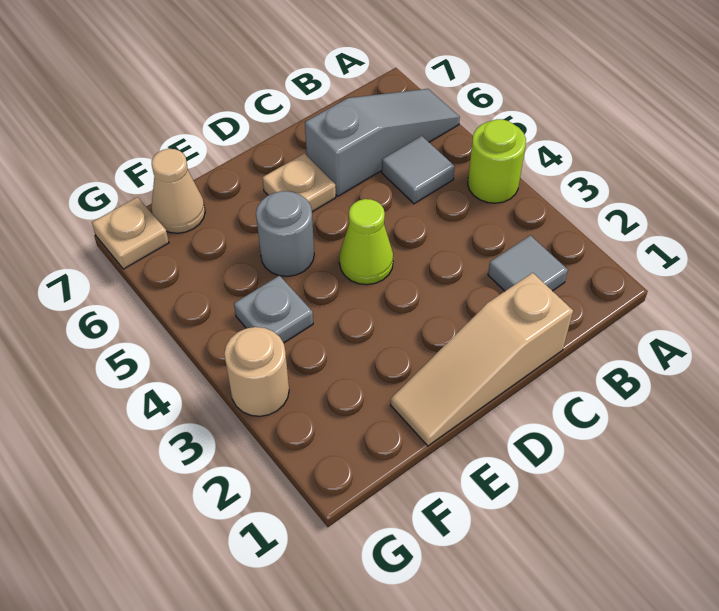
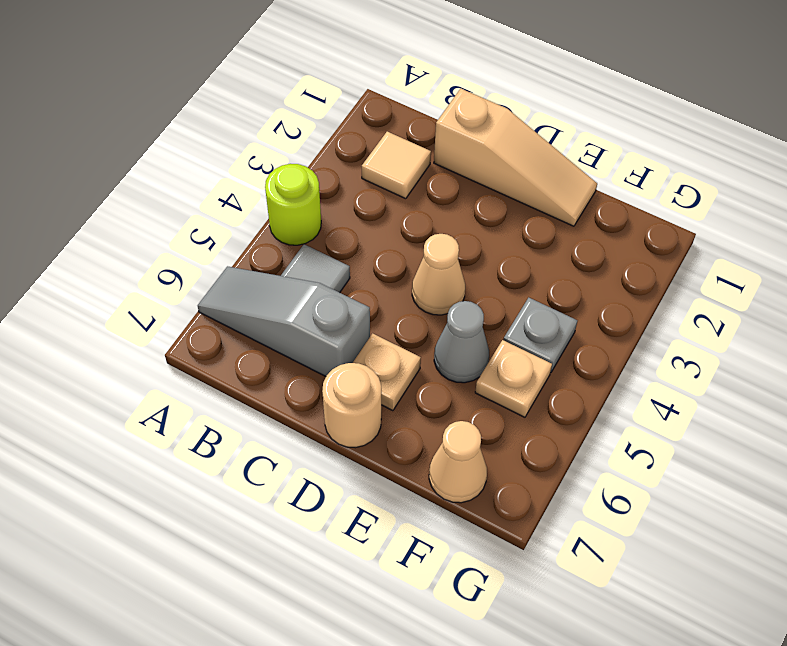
grey 1x1 tile [488,235,568,291] -> tan 1x1 tile [362,132,431,199]
lime 1x1 cone [339,199,393,285] -> tan 1x1 cone [412,234,465,315]
grey 1x1 round brick [256,191,314,276] -> grey 1x1 cone [434,301,489,383]
tan 1x1 round brick [224,327,289,416] -> tan 1x1 round brick moved to [322,363,381,448]
tan 1x1 plate [92,197,169,269] -> tan 1x1 plate moved to [475,340,552,417]

